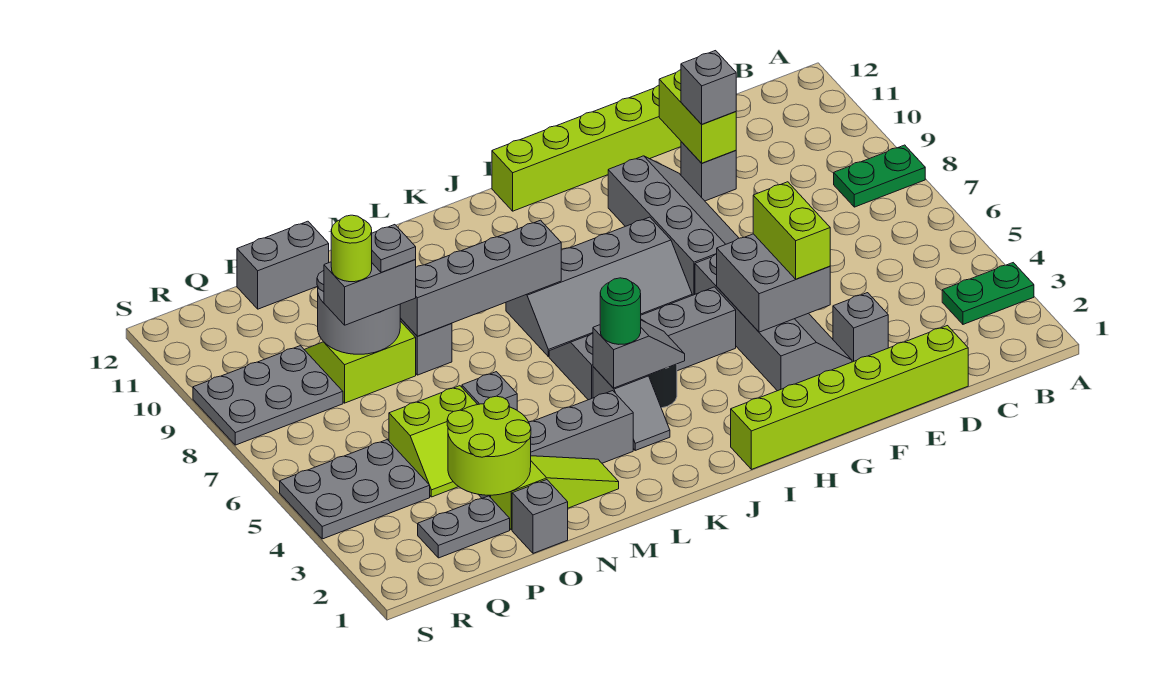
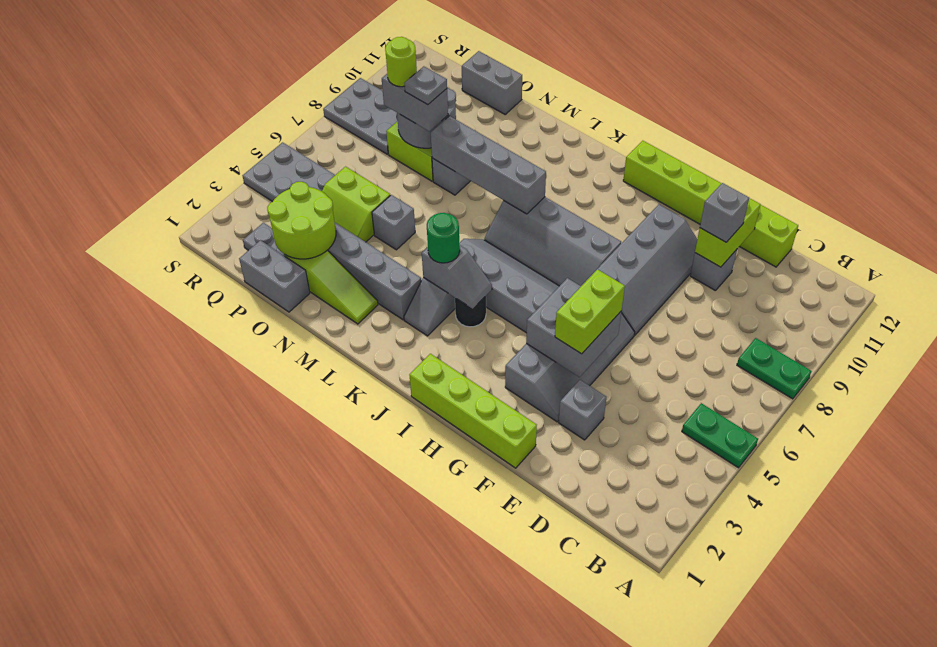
green 1x2 plate [942,263,1034,324] -> green 1x2 plate moved to [682,403,758,468]
lime 1x6 brick [731,326,968,469] -> lime 1x4 brick [409,354,537,468]
grey 1x1 brick [512,480,568,553] -> grey 1x2 brick [239,240,310,312]

